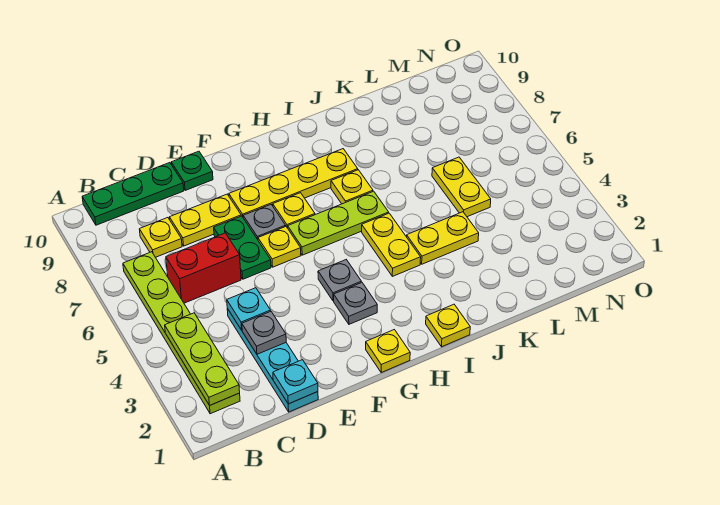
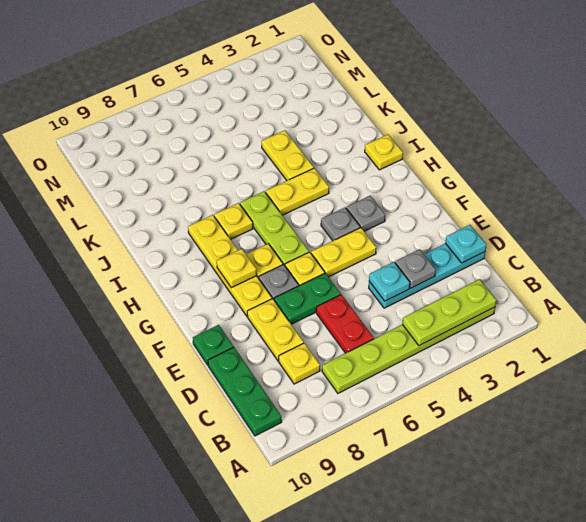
red 1x2 brick [166,233,241,303] -> red 1x2 plate [316,295,374,353]
yellow 1x1 plate [366,330,410,372] -> yellow 1x1 plate moved to [217,249,257,288]
yellow 1x2 plate [432,157,491,217] -> yellow 1x2 plate moved to [311,228,376,277]

